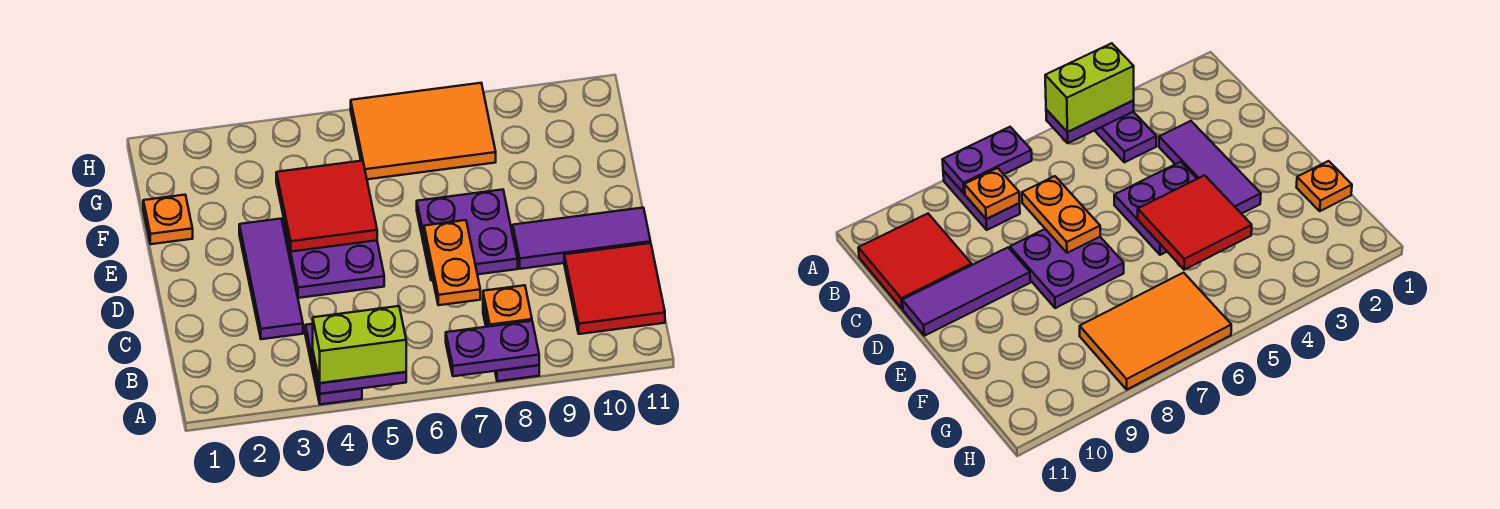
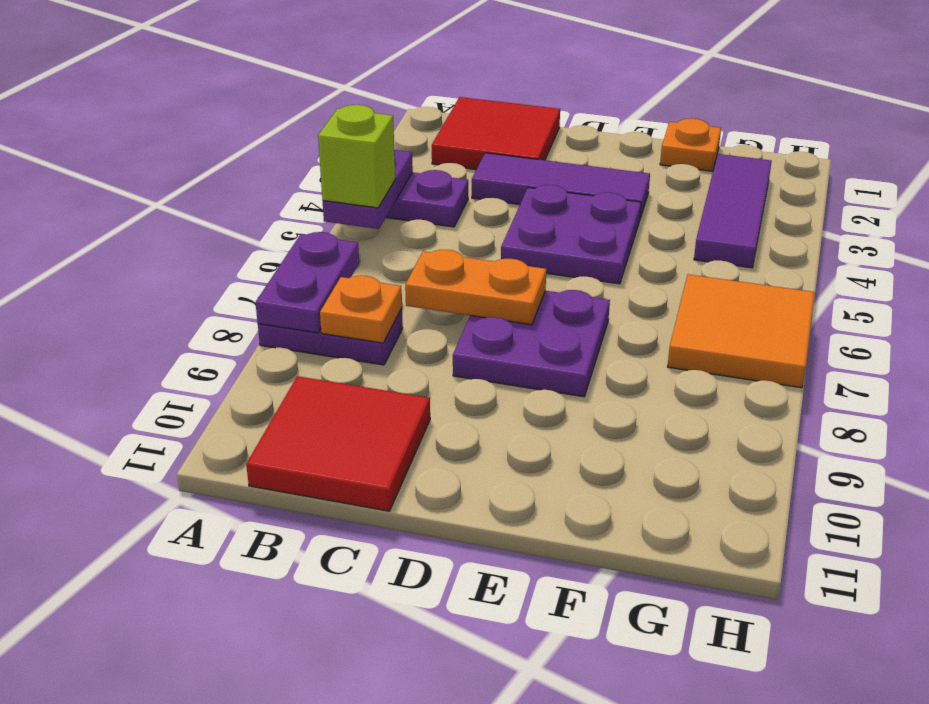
lime 1x2 brick [313,306,406,383] -> lime 1x1 brick [318,105,395,208]
purple 1x3 tile [513,208,651,269] -> purple 1x3 tile moved to [694,154,772,268]
red 2x2 tile [276,161,377,252] -> red 2x2 tile moved to [432,97,560,169]
orange 2x3 tile [351,83,496,179] -> orange 2x2 tile [668,274,815,388]

